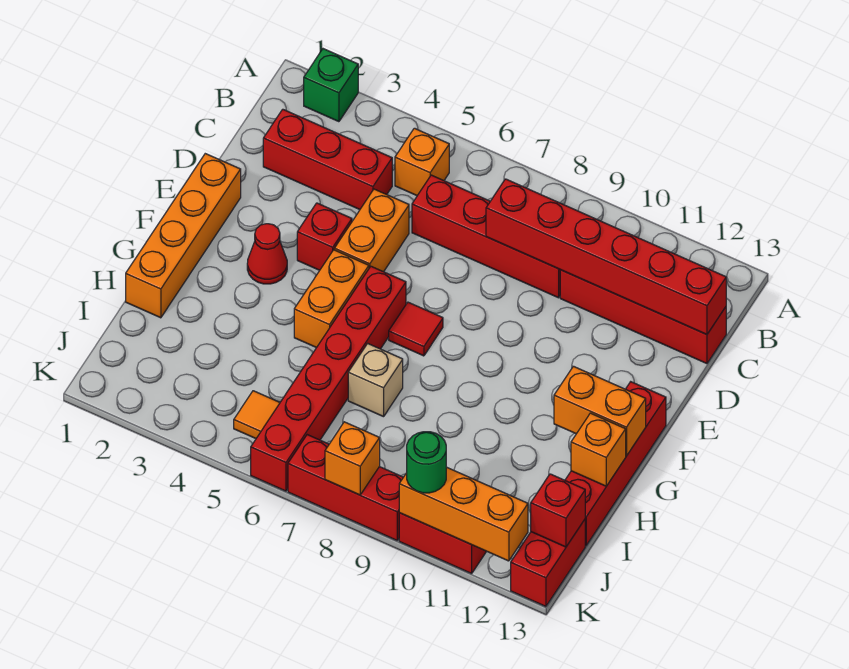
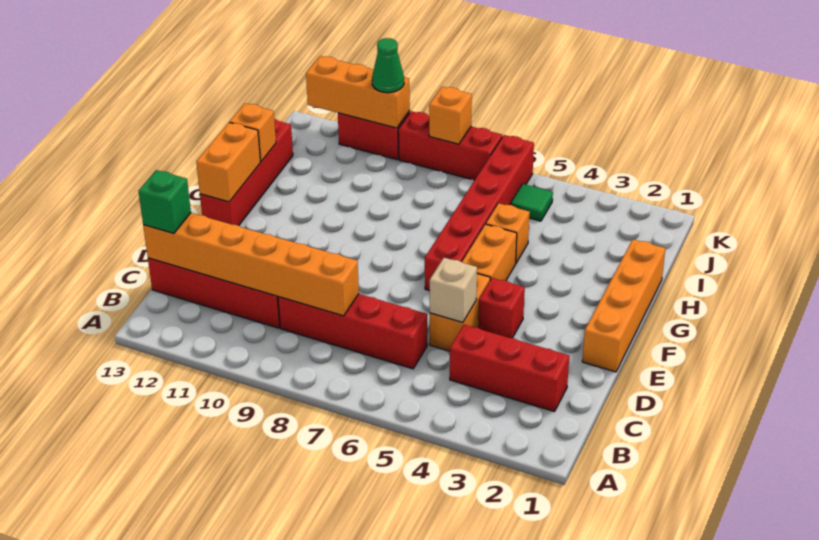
green 1x1 brick [304,49,358,122] -> green 1x1 brick moved to [139,170,191,234]
orange 1x1 brick [395,128,449,196] -> orange 1x1 brick moved to [486,203,530,263]
red 1x6 brick [486,179,726,335] -> orange 1x6 brick [143,213,359,316]
red 1x1 cone [247,224,287,284] -> none
red 1x1 tile [389,302,443,356] -> none
orange 1x2 brick [554,366,646,456] -> orange 1x2 brick turned to [196,122,261,202]
tan 1x1 brick [348,343,403,417] -> tan 1x1 brick moved to [430,258,477,323]
orange 1x1 tile [234,391,280,439] -> green 1x1 tile [511,184,553,221]
red 1x2 brick [511,520,585,607] -> none
red 1x1 brick [531,474,585,547] -> none
green 1x1 round brick [407,432,446,493] -> green 1x1 cone [372,38,404,93]

